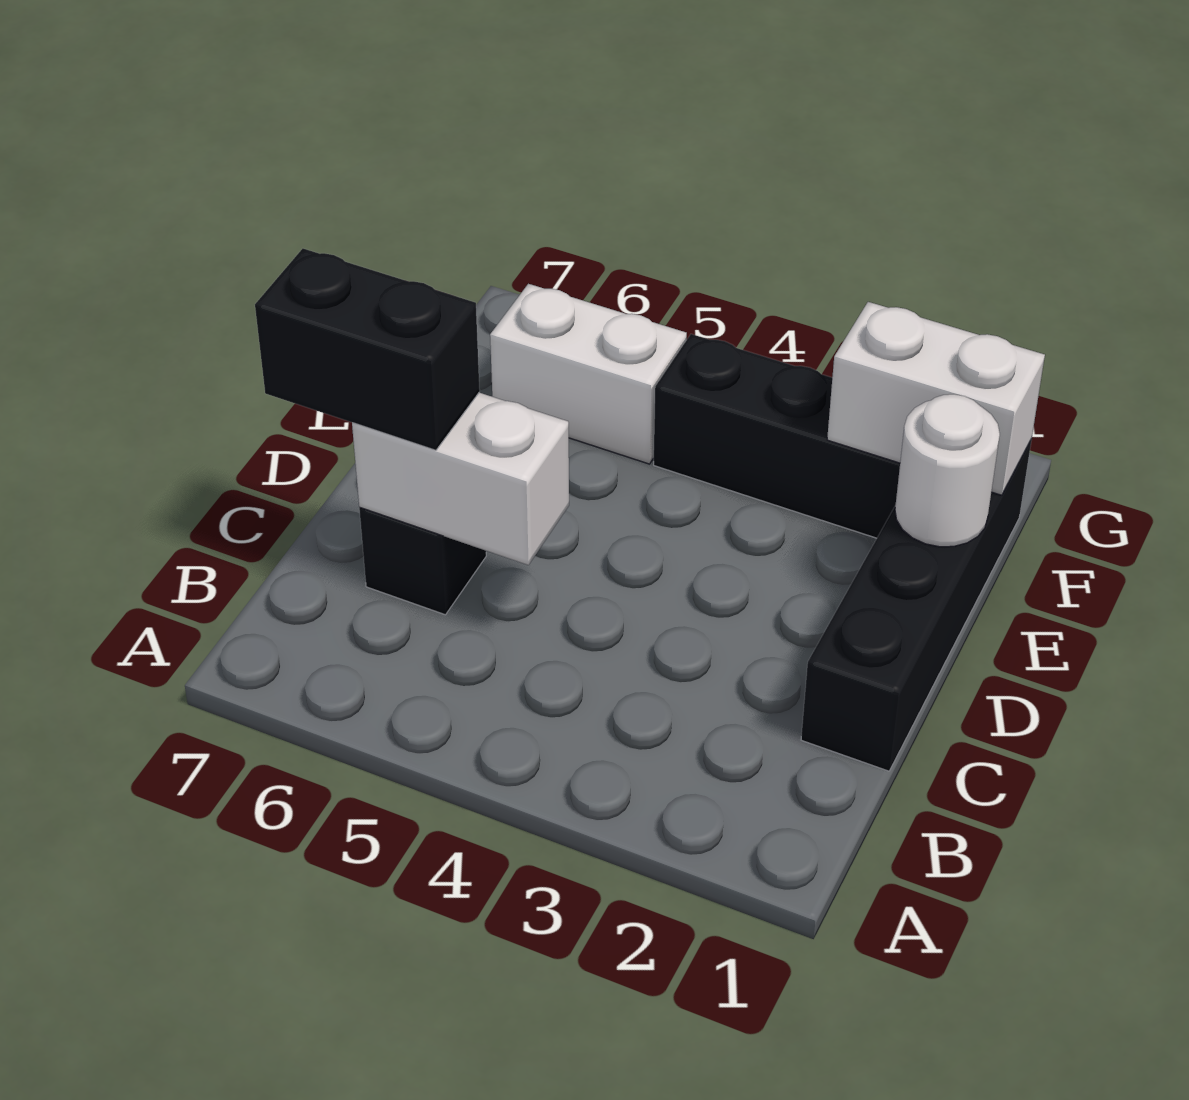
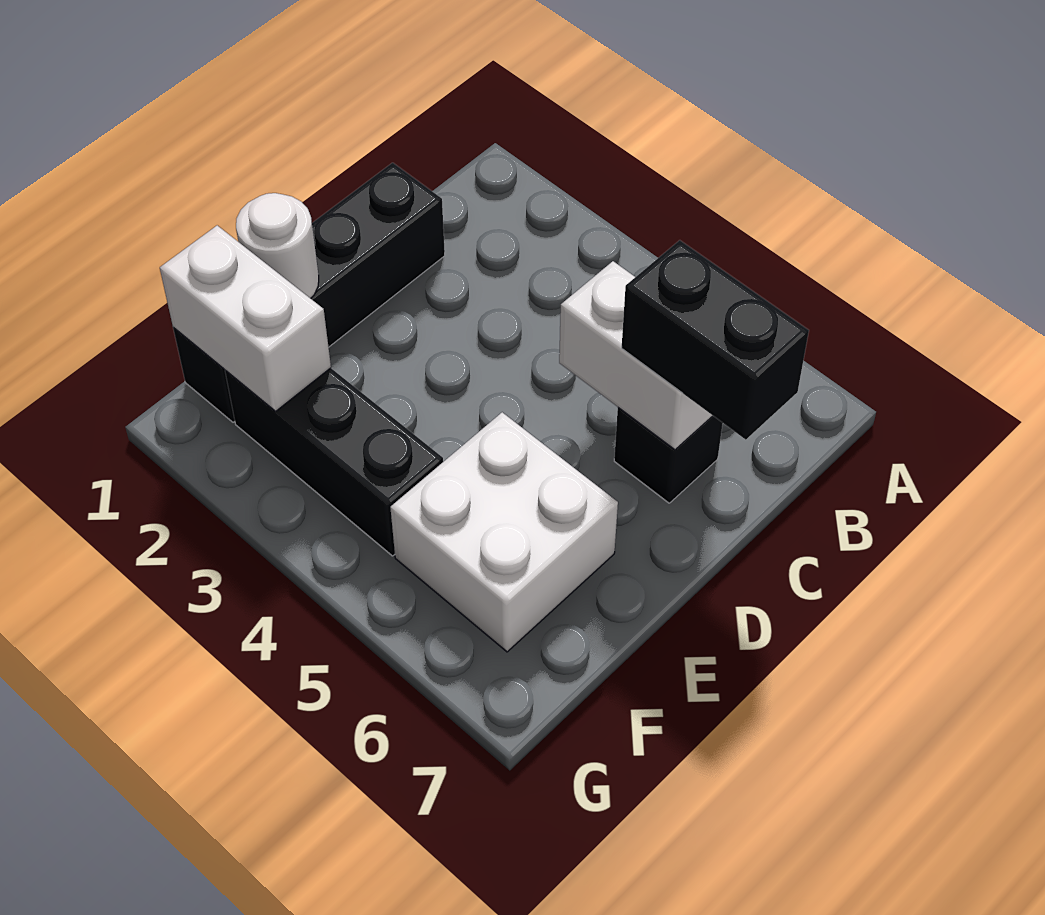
white 1x2 brick [490,284,687,464] -> white 2x2 brick [390,412,618,652]

